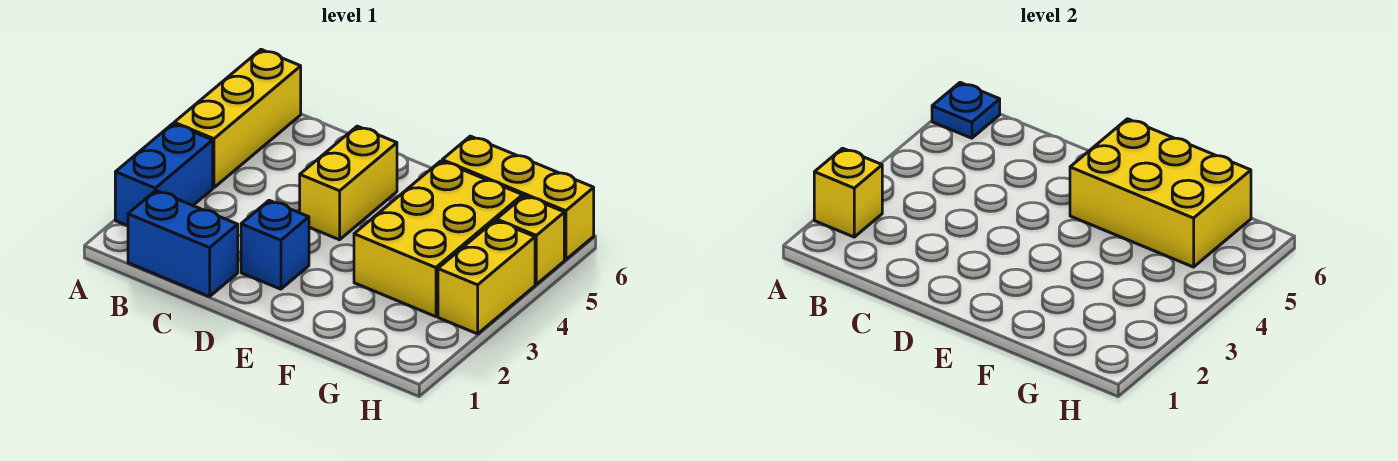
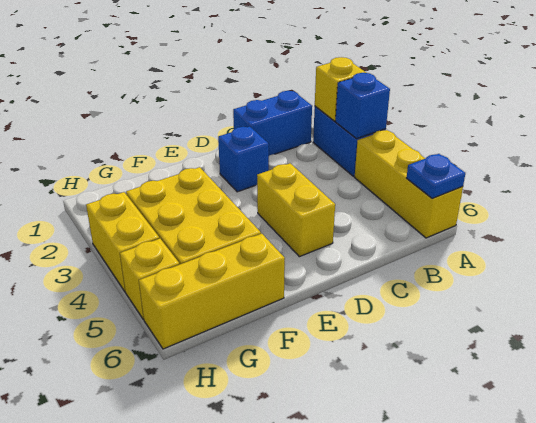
none -> blue 1x1 brick [335,73,390,139]
yellow 2x3 brick [1070,119,1251,267] -> none

